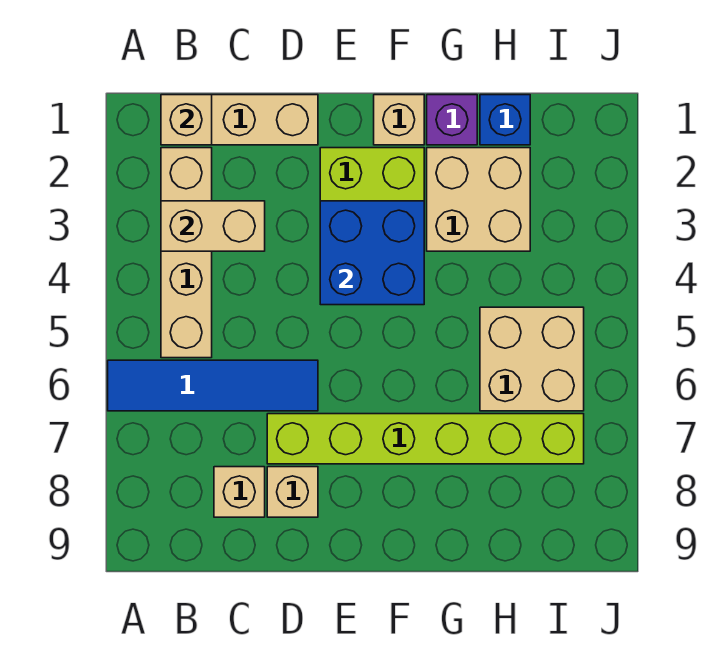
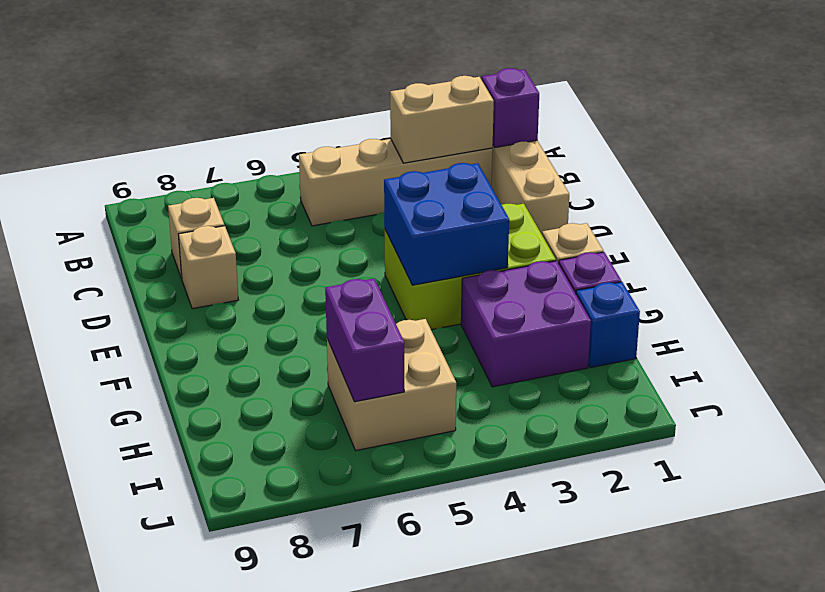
blue 1x4 tile [108,360,318,411] -> none
tan 1x1 brick [161,95,212,145] -> purple 1x1 brick [482,68,539,147]
tan 1x2 brick [161,201,265,251] -> tan 1x2 brick turned to [390,76,494,163]
lime 1x6 brick [267,414,584,464] -> none
tan 2x2 brick [427,148,530,251] -> purple 2x2 brick [461,261,591,387]
none -> purple 1x2 brick [325,278,404,402]

